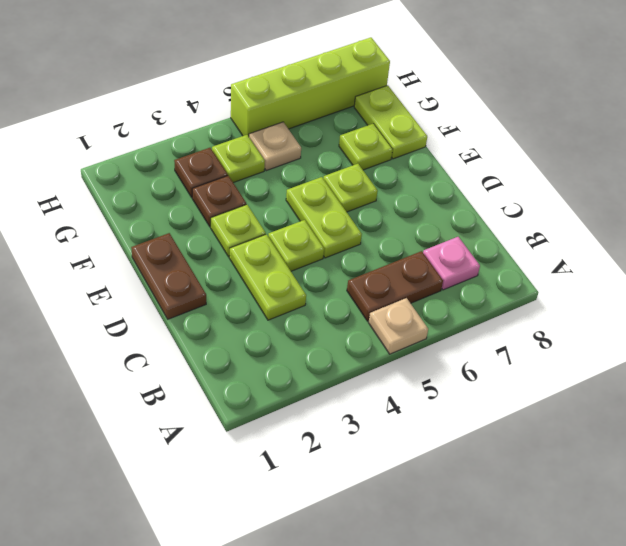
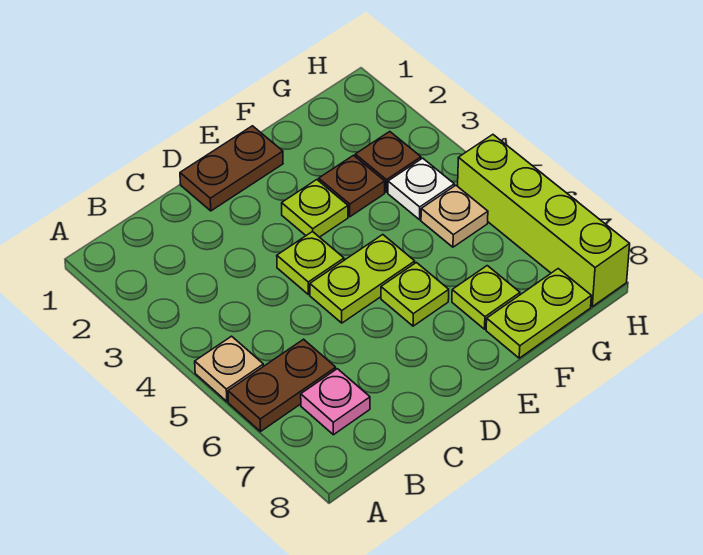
brown 1x2 plate [347,251,443,321] -> brown 1x2 plate turned to [228,339,336,431]
lime 1x2 plate [229,234,306,320] -> none
lime 1x1 plate [212,135,265,183] -> white 1x1 plate [388,158,454,220]

